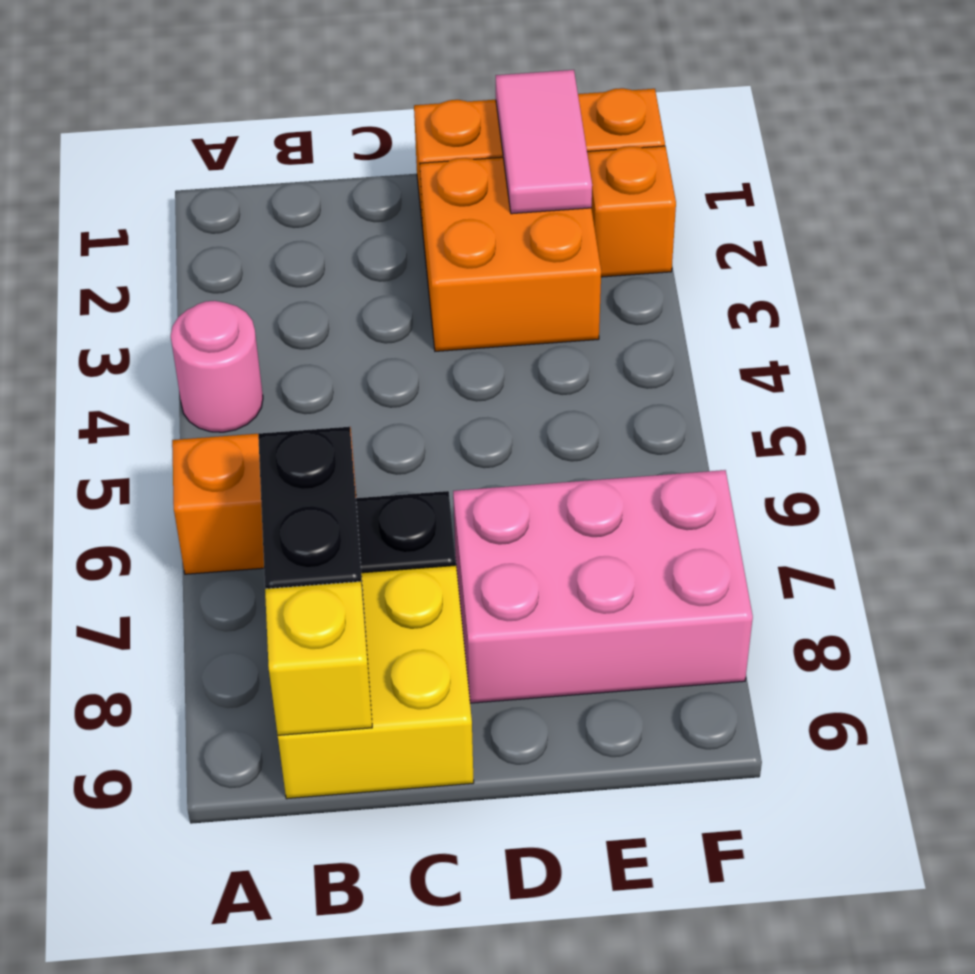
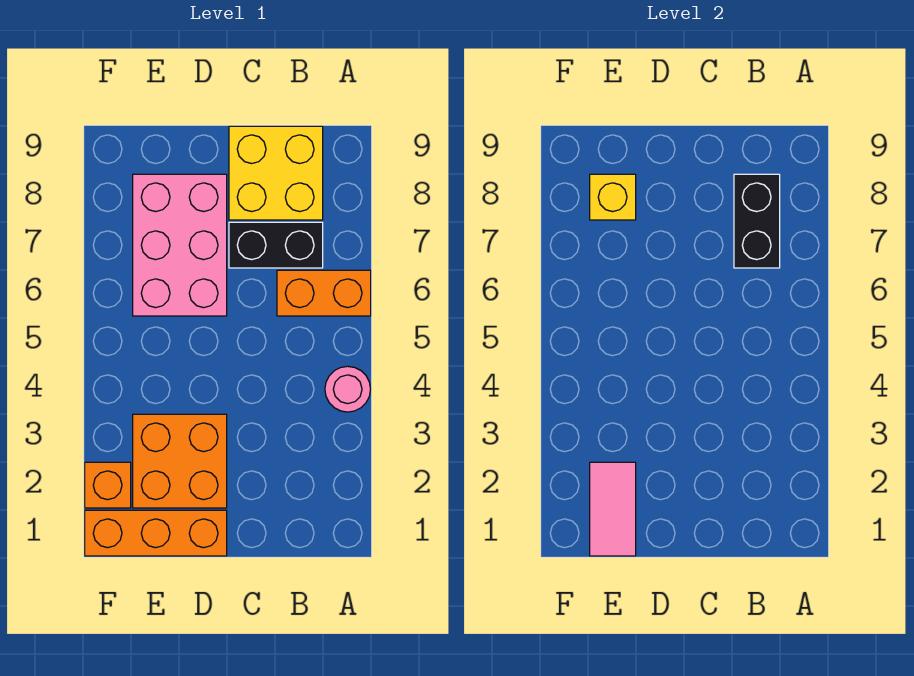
yellow 1x1 brick [265,582,372,735] -> yellow 1x1 brick moved to [590,174,636,220]
pink 2x3 brick [453,470,753,703] -> pink 2x3 brick turned to [133,174,227,316]

